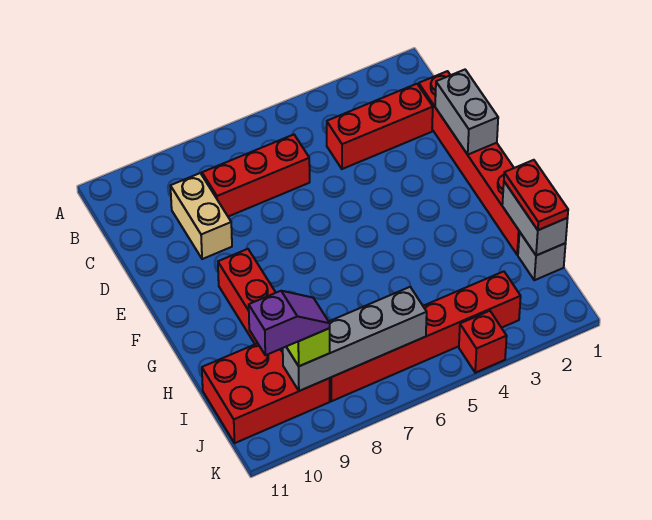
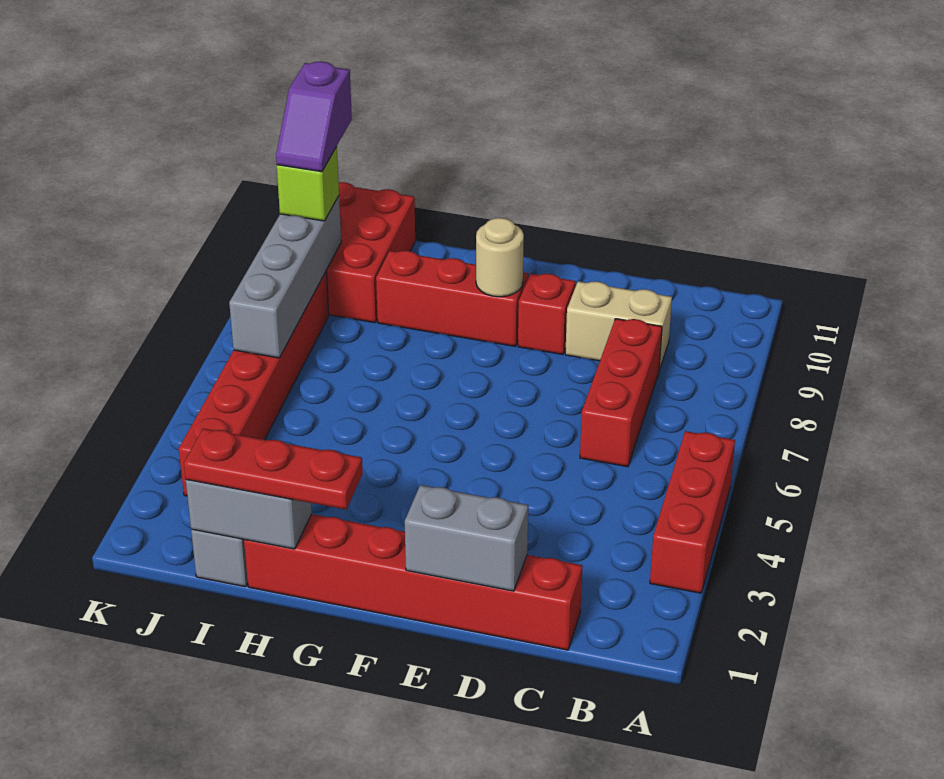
red 1x3 brick [327,84,433,169] -> red 1x3 brick moved to [650,431,735,593]
none -> tan 1x1 round brick [476,218,524,297]
red 1x2 plate [504,160,568,230] -> red 1x3 plate [184,428,363,509]
red 1x1 brick [459,311,507,373] -> red 1x1 brick moved to [518,274,575,355]

